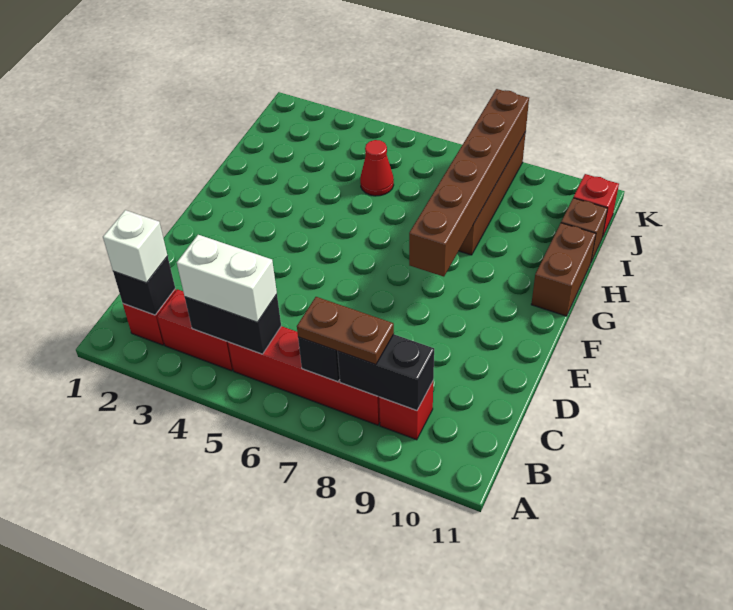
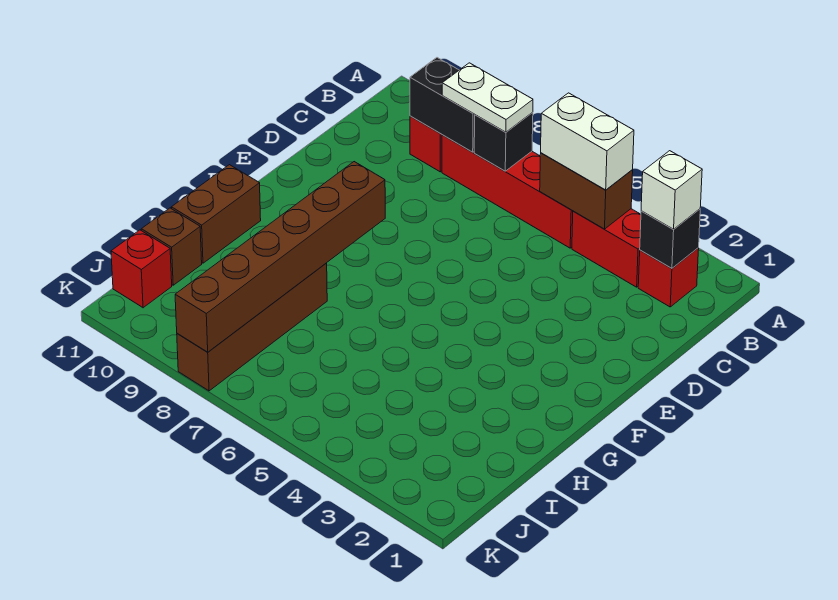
black 1x2 brick [185,294,281,354] -> brown 1x2 brick [540,153,633,229]
brown 1x2 plate [297,297,394,365] -> white 1x2 plate [442,63,533,132]
red 1x1 cone [360,140,394,196] -> none

